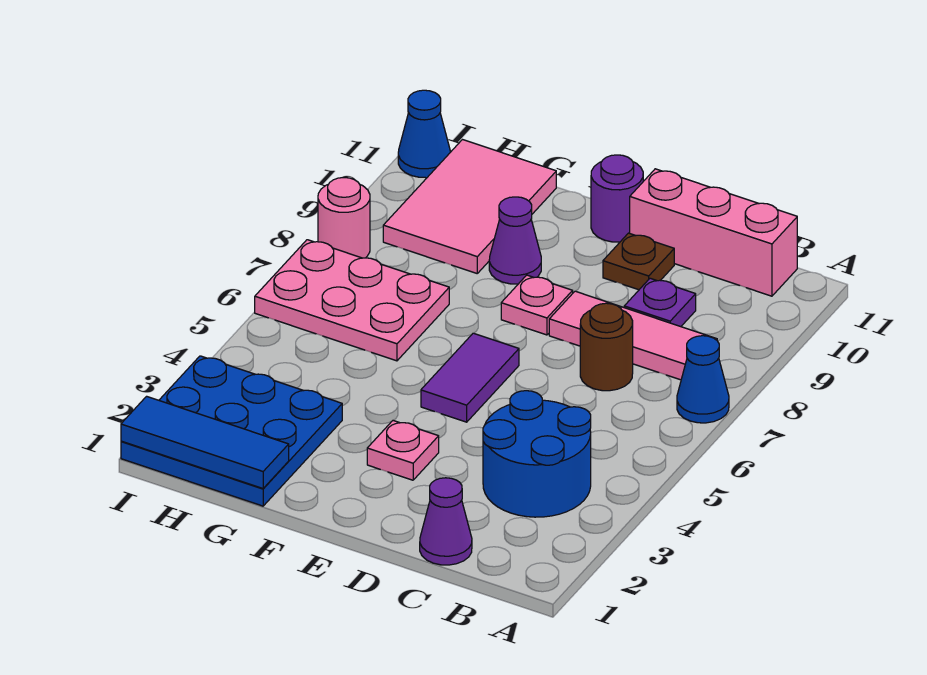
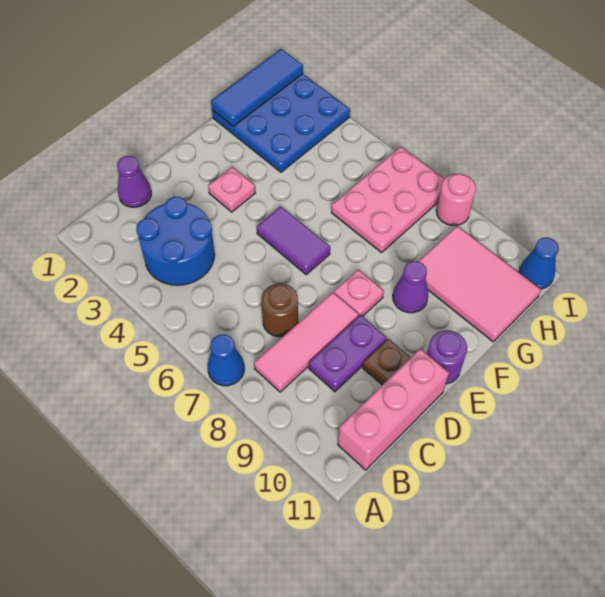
purple 1x1 plate [624,278,696,327] -> purple 1x2 plate [309,315,387,392]

